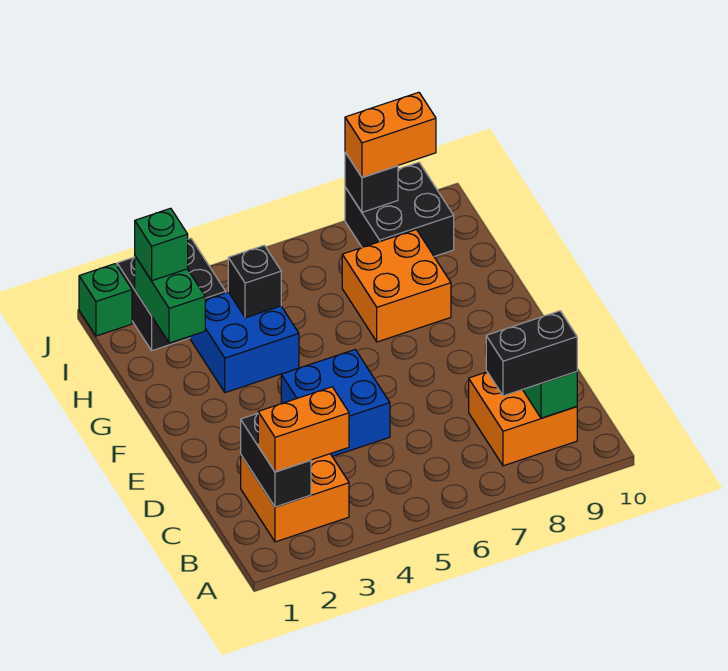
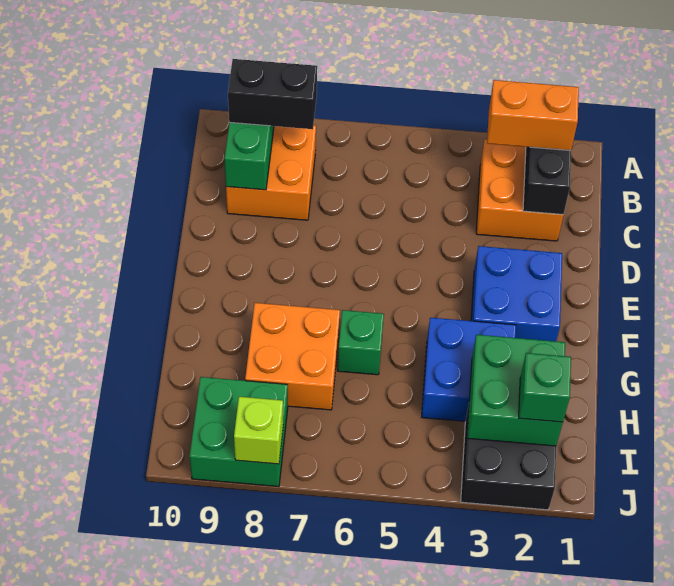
blue 2x2 brick [281,350,390,456] -> blue 2x2 brick moved to [471,246,562,341]
green 1x2 brick [135,256,205,343] -> green 2x2 brick [467,335,565,446]
black 1x1 brick [228,245,281,318] -> none
black 2x2 brick [345,162,454,256] -> green 2x2 brick [190,377,288,487]
green 1x1 brick [79,264,132,336] -> green 1x1 brick moved to [338,310,384,375]
black 1x1 brick [345,152,398,212] -> lime 1x1 brick [234,397,283,464]
orange 1x2 brick [345,92,436,177] -> none

